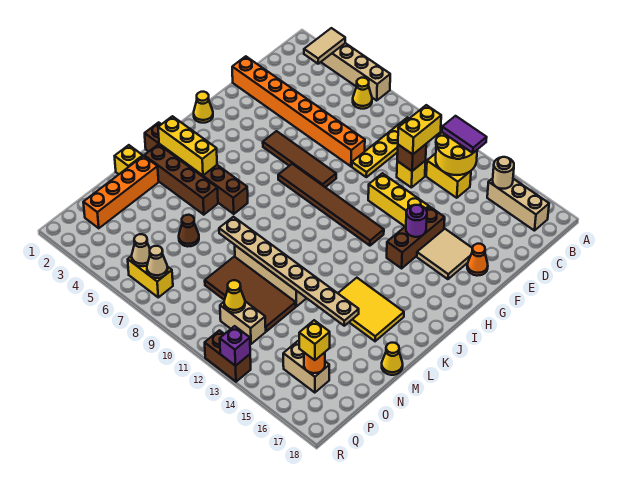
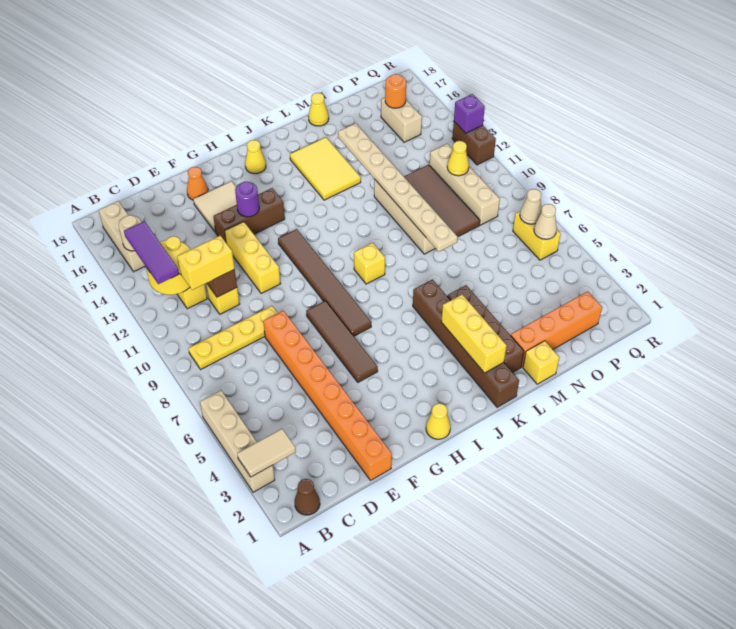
yellow 1x1 cone [353,78,372,109] -> yellow 1x1 cone moved to [245,140,266,174]
purple 1x2 tile [442,116,487,153] -> purple 1x3 tile [124,221,179,284]
brown 1x1 cone [179,215,199,247] -> brown 1x1 cone moved to [295,479,320,515]
tan 1x2 brick [220,301,266,344] -> tan 1x4 brick [430,144,500,225]
yellow 1x1 brick [299,320,330,360] -> yellow 1x1 brick moved to [354,243,385,284]

